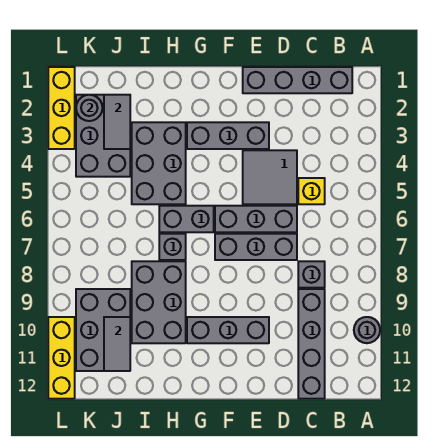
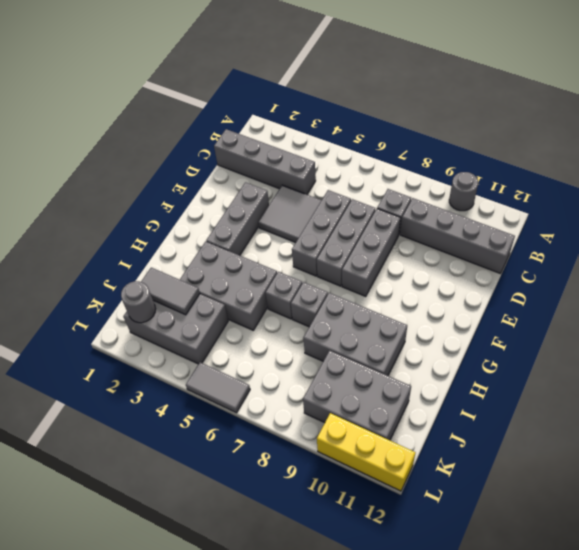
grey 1x4 brick [243,67,352,93] -> grey 1x4 brick turned to [214,129,316,194]
yellow 1x1 brick [298,178,325,204] -> none
grey 1x3 brick [187,317,269,343] -> grey 1x3 brick moved to [342,209,400,296]
grey 1x2 brick [159,206,214,232] -> grey 1x1 brick [266,272,302,319]
grey 1x2 tile [104,317,130,371] -> grey 1x2 tile moved to [186,362,250,413]
yellow 1x3 brick [48,67,75,149] -> none

